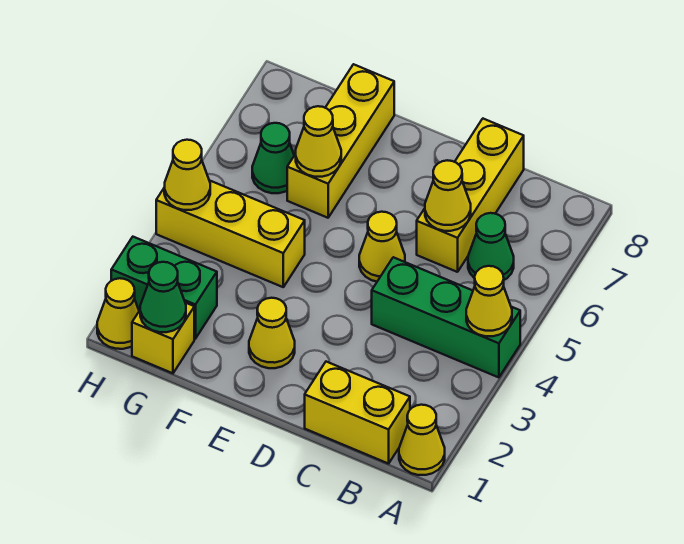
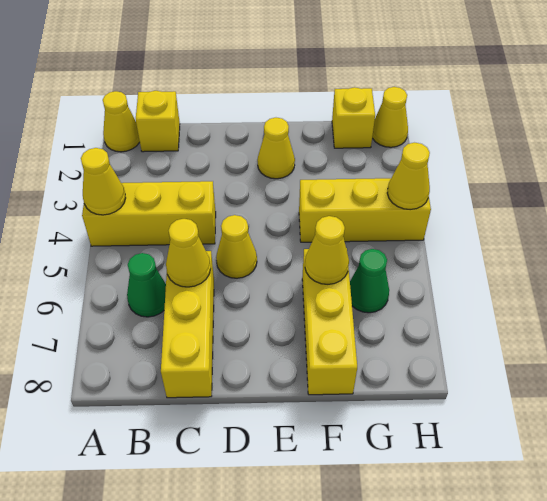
green 1x3 brick [372,257,520,377] -> yellow 1x3 brick [82,181,216,246]
yellow 1x2 brick [305,362,410,464] -> yellow 1x1 brick [136,91,180,152]
green 1x1 cone [140,262,186,332] -> none
green 1x2 brick [111,237,217,339] -> none

